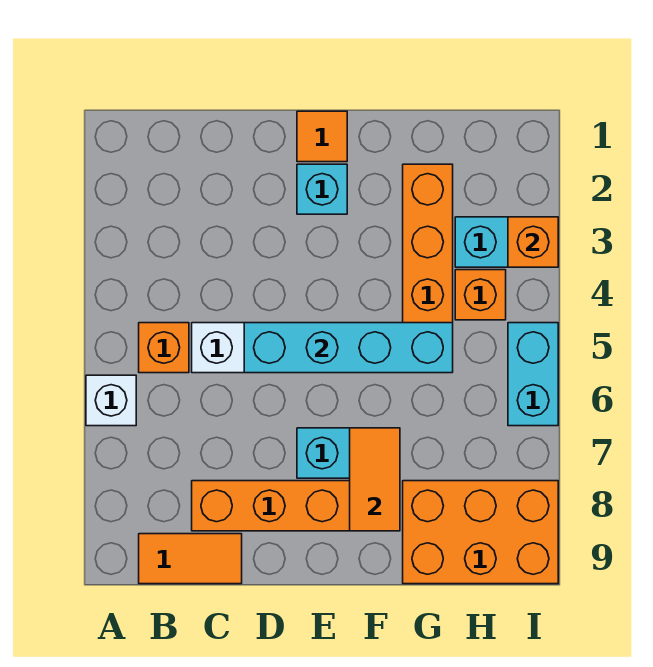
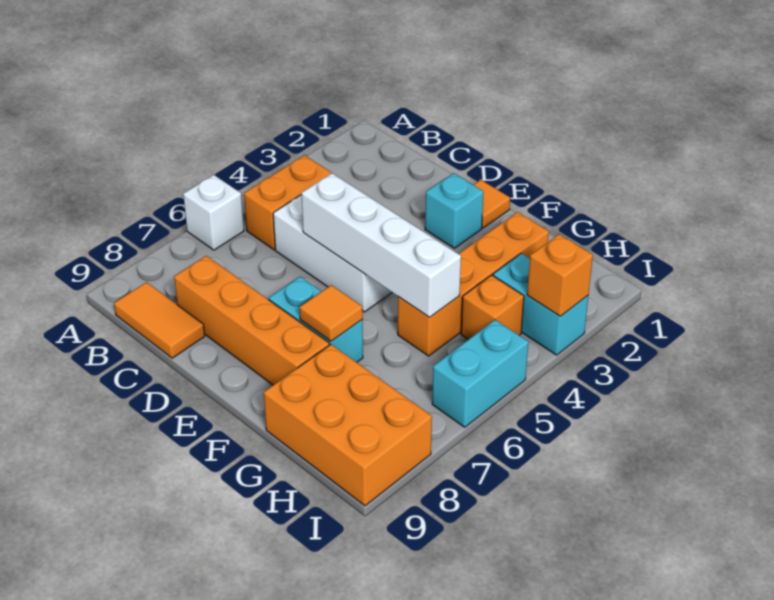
orange 1x1 brick [139,323,189,373] -> orange 1x2 brick [244,155,332,250]
cyan 1x4 brick [244,323,453,373] -> white 1x4 brick [302,173,461,317]
orange 1x2 tile [350,428,400,531] -> orange 1x1 tile [300,285,363,341]

